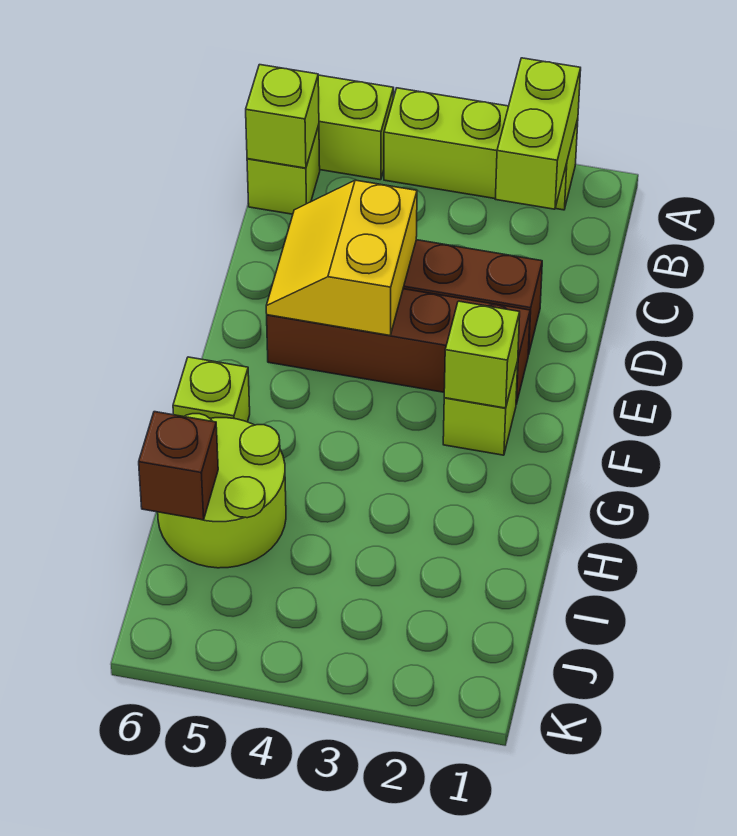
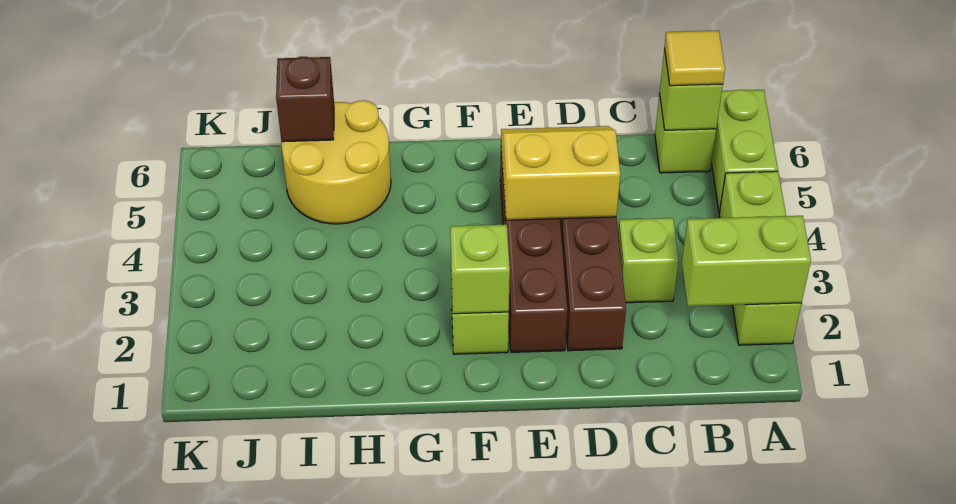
none -> yellow 1x1 tile [664,30,725,86]
lime 1x1 brick [173,357,250,422] -> lime 1x1 brick moved to [618,218,679,303]
lime 2x2 round brick [158,414,286,568] -> yellow 2x2 round brick [281,100,391,224]

